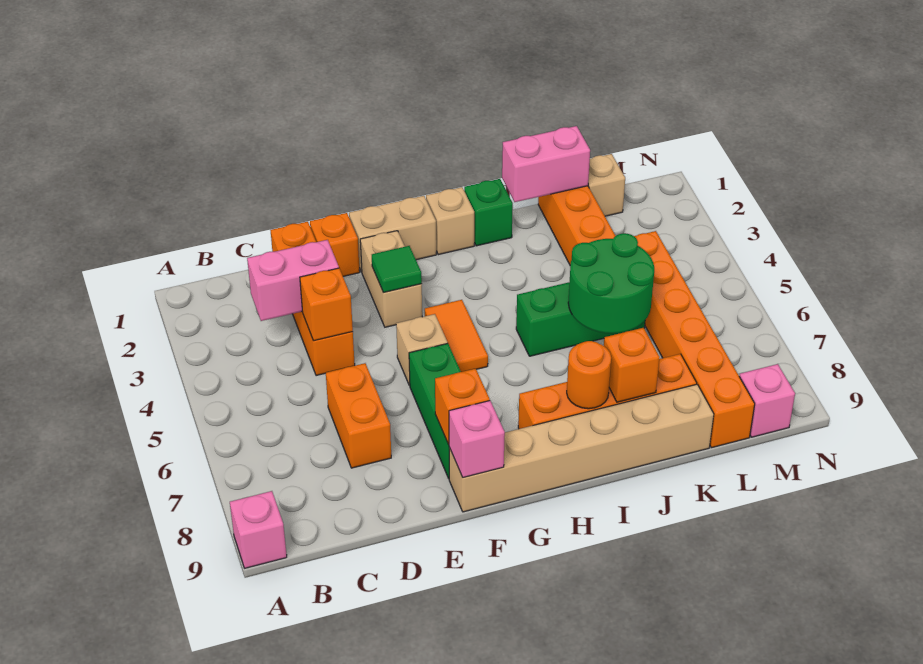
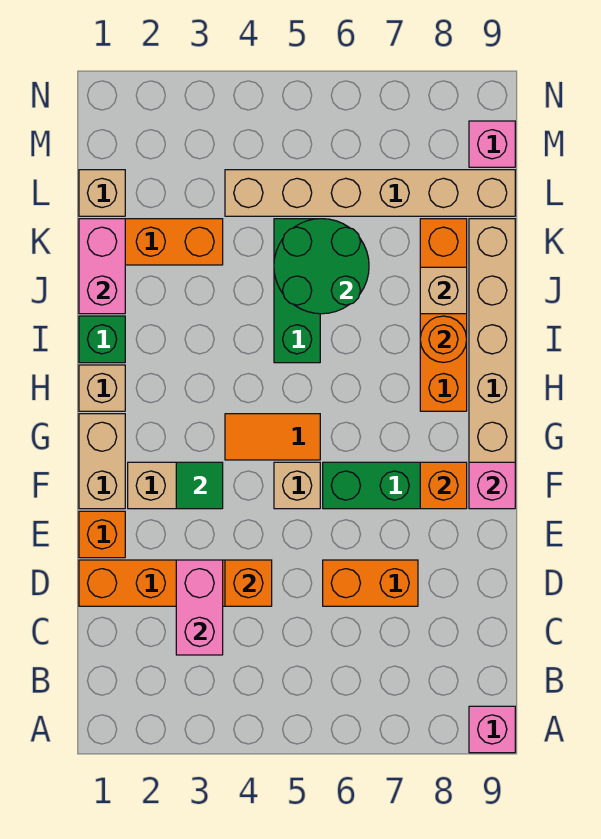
orange 1x1 brick [604,328,660,402] -> tan 1x1 brick [420,267,467,314]
orange 1x6 brick [634,231,755,448] -> tan 1x6 brick [225,170,515,216]

